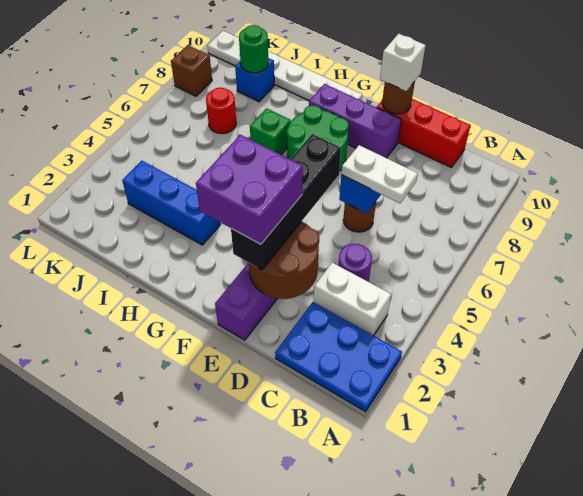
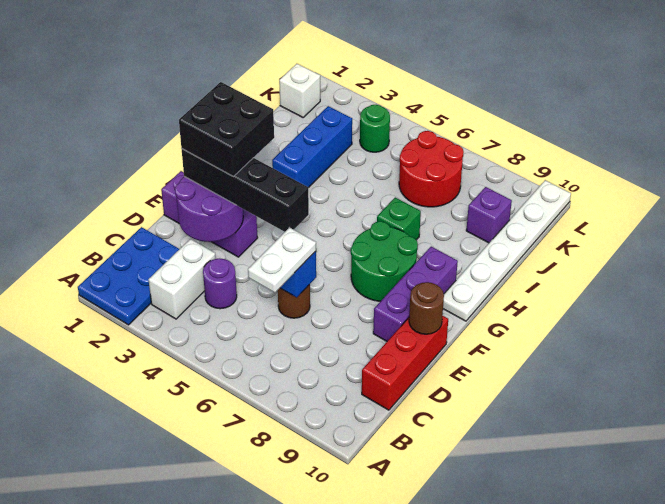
brown 2x2 round brick [249,222,319,299] -> purple 2x2 round brick [175,176,243,242]
purple 2x2 brick [196,135,303,244] -> black 2x2 brick [179,82,274,176]
white 1x1 brick [380,34,426,91] -> white 1x1 brick moved to [279,64,320,117]
red 1x1 round brick [206,87,236,134] -> red 2x2 round brick [399,131,464,207]
blue 1x1 brick [235,58,274,102] -> purple 1x1 brick [466,187,512,243]
green 1x1 round brick [239,25,268,73] -> green 1x1 round brick moved to [360,105,390,152]
brown 1x1 brick [171,45,212,96] -> none

